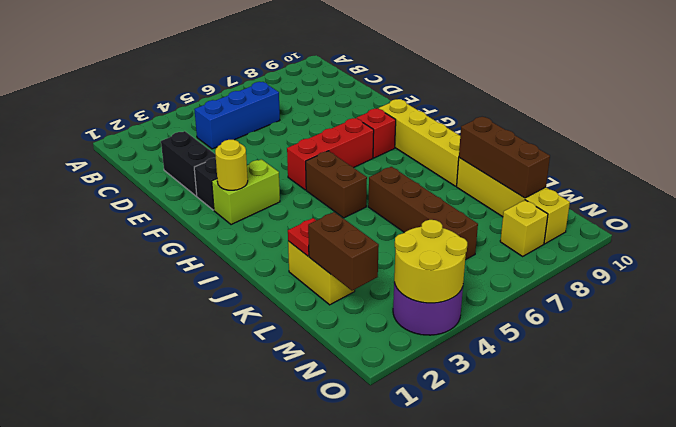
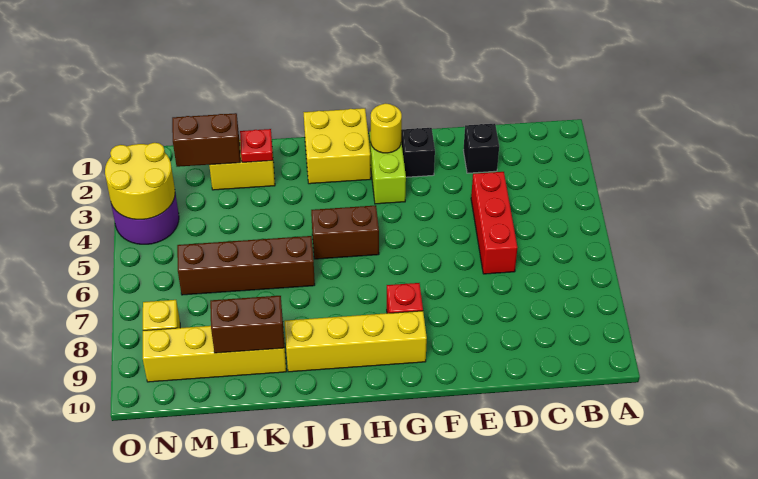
blue 1x3 brick [194,82,280,149] -> none
black 1x2 brick [161,131,216,196] -> black 1x1 brick [463,124,499,173]
red 1x3 brick [287,118,374,190] -> red 1x3 brick moved to [471,172,517,274]
none -> yellow 2x2 brick [303,108,371,184]
brown 1x3 brick [459,117,550,198] -> brown 1x2 brick [210,296,284,353]

